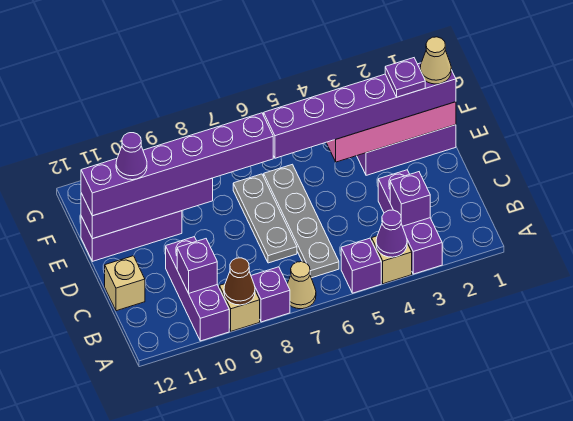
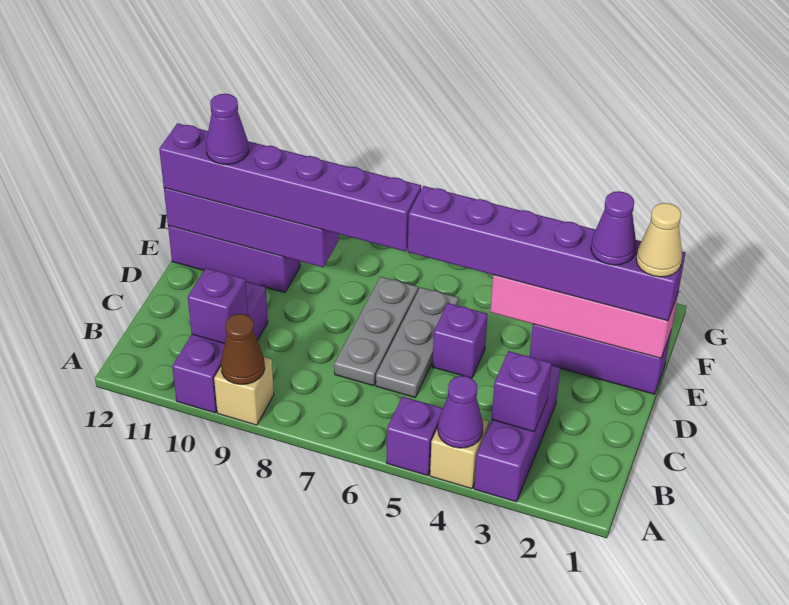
tan 1x1 cone [287,262,316,309] -> none
purple 1x1 brick [251,267,290,322] -> purple 1x1 brick moved to [432,303,488,378]
grey 1x4 plate [264,164,339,278] -> grey 1x3 plate [376,287,458,397]
tan 1x1 brick [105,256,145,311] -> none
purple 1x1 plate [385,58,425,97] -> purple 1x1 cone [591,191,636,265]

